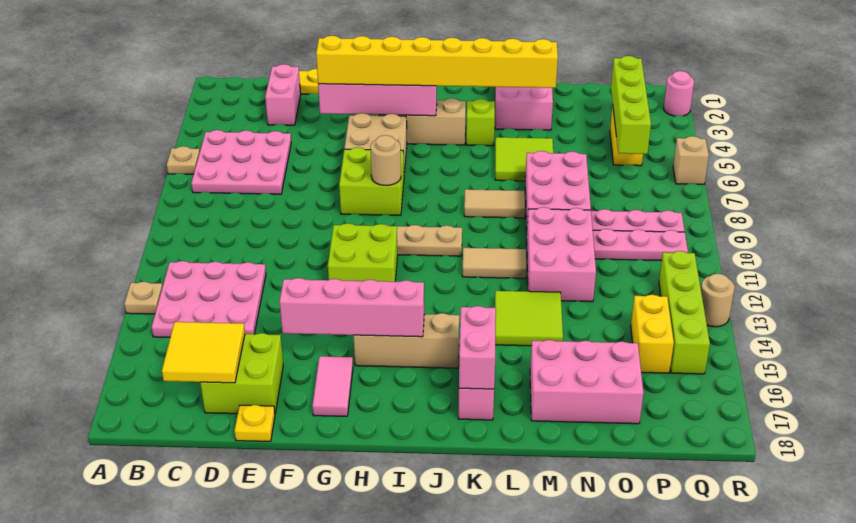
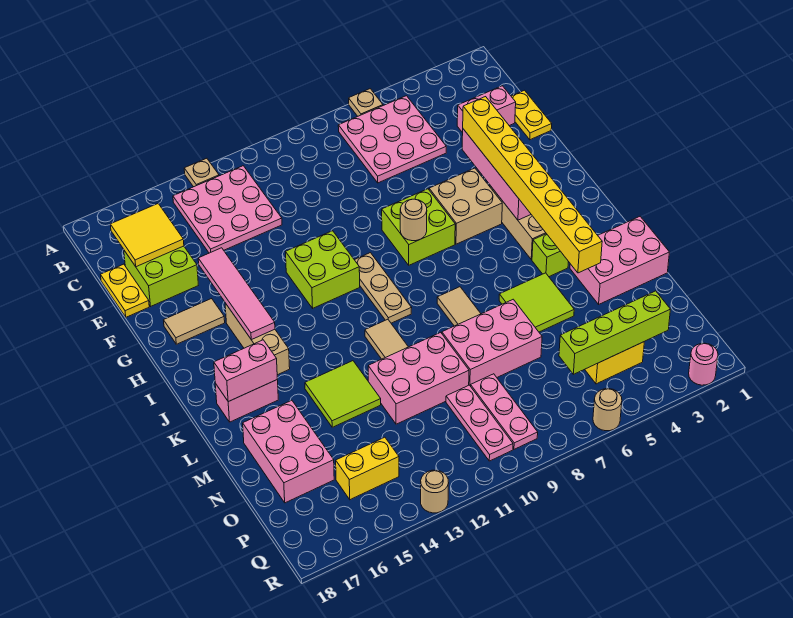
yellow 1x1 plate [235,405,275,441] -> yellow 1x2 plate [101,264,149,317]
pink 1x4 brick [279,278,424,337] -> pink 1x4 tile [198,248,275,340]
pink 1x2 tile [312,356,353,416] -> tan 1x2 tile [164,299,225,344]
lime 1x4 brick [659,251,710,374] -> none
tan 1x1 brick [673,136,709,184] -> tan 1x1 round brick [593,389,622,431]

